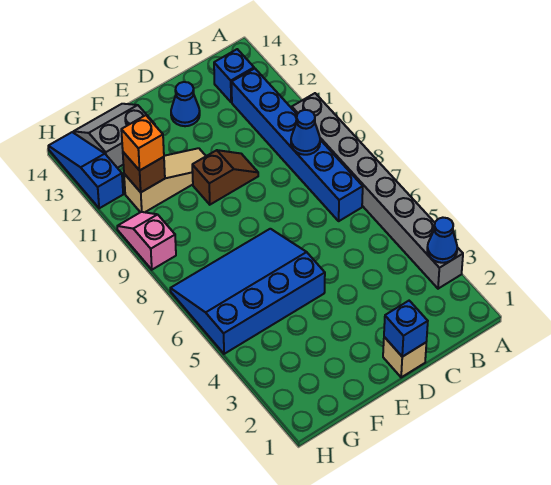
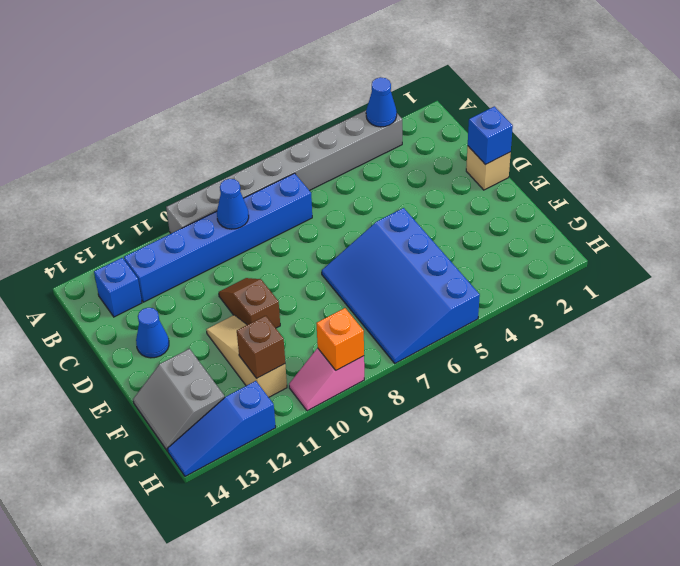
orange 1x1 brick [121,115,164,170] -> orange 1x1 brick moved to [316,308,364,370]

